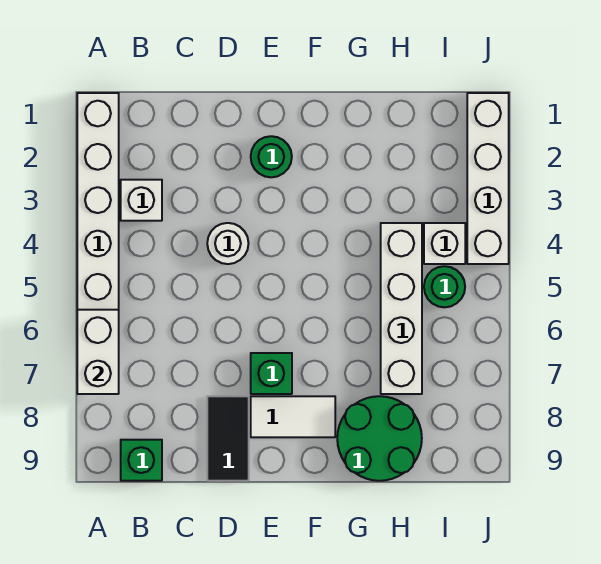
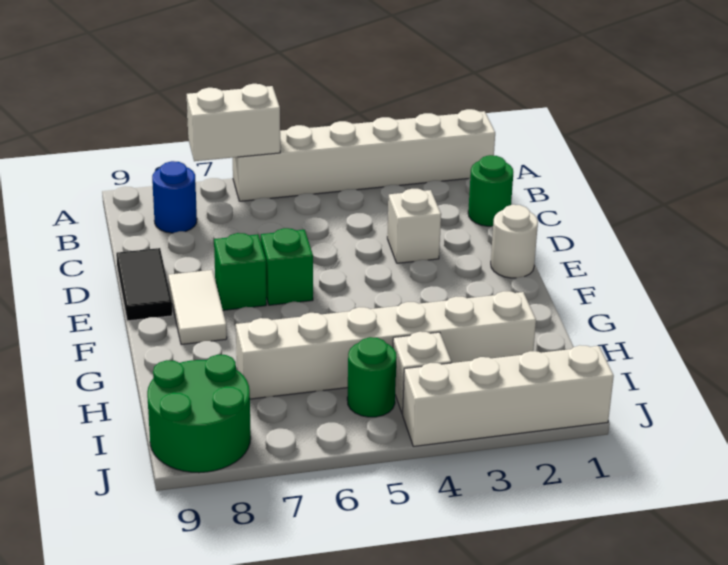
white 1x1 brick [121,180,162,221] -> white 1x1 brick moved to [387,189,441,263]
none -> blue 1x1 round brick [152,161,197,233]
green 1x1 brick [121,440,162,481] -> green 1x1 brick moved to [261,228,313,305]
white 1x1 round brick [207,223,248,264] -> white 1x1 round brick moved to [491,205,538,278]
black 1x2 tile [207,396,249,481] -> black 1x2 tile turned to [116,248,172,321]
green 1x1 round brick [251,136,292,177] -> green 1x1 round brick moved to [468,155,513,226]
green 2x2 round brick [337,396,422,481] -> green 2x2 round brick moved to [147,355,251,473]
white 1x4 brick [381,223,422,394] -> white 1x6 brick [236,291,536,399]

